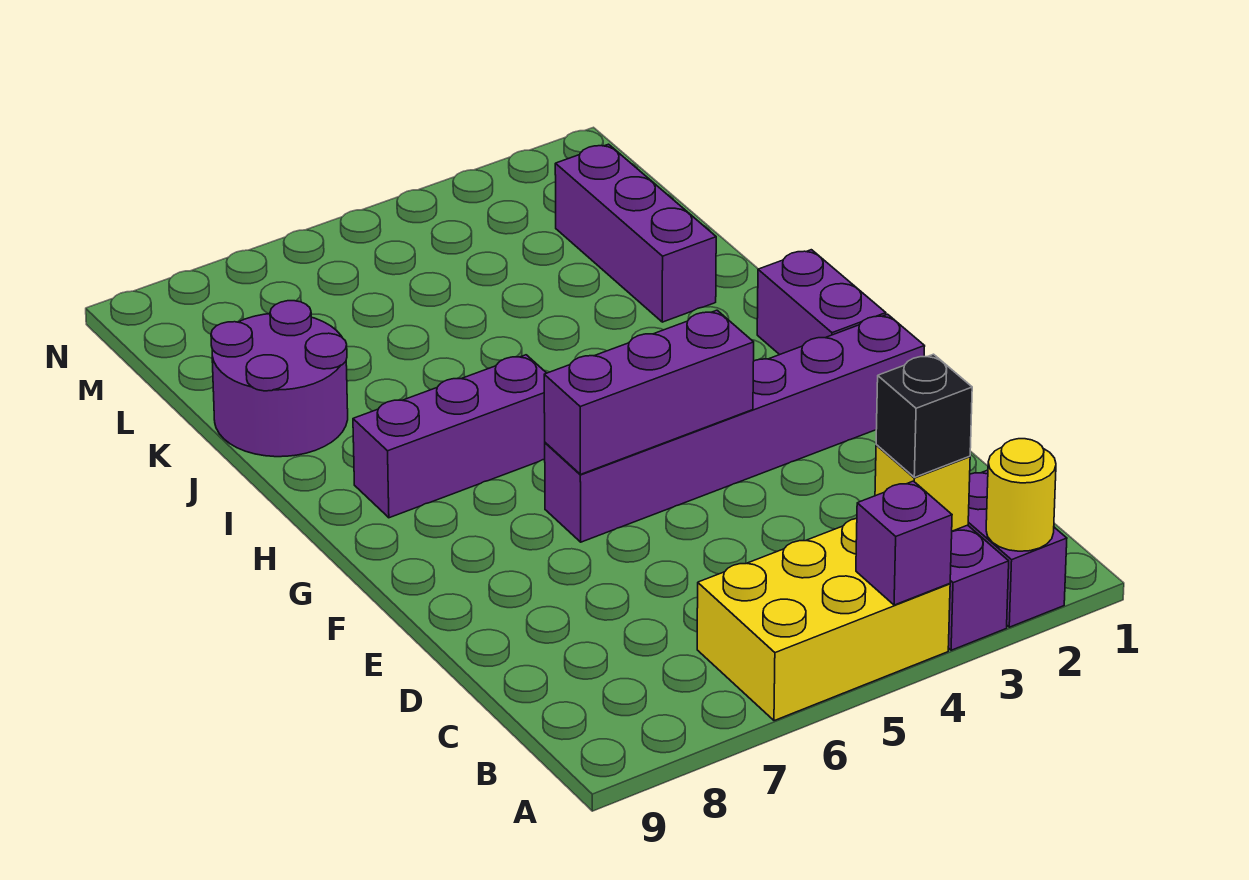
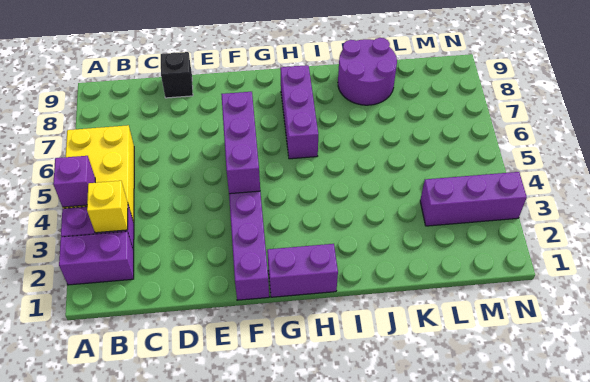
yellow 1x1 round brick [986,439,1056,551] -> none
black 1x1 brick [876,354,972,477] -> black 1x1 brick moved to [161,52,193,98]
purple 1x3 brick [555,144,716,322] -> purple 1x3 brick moved to [420,172,527,226]

